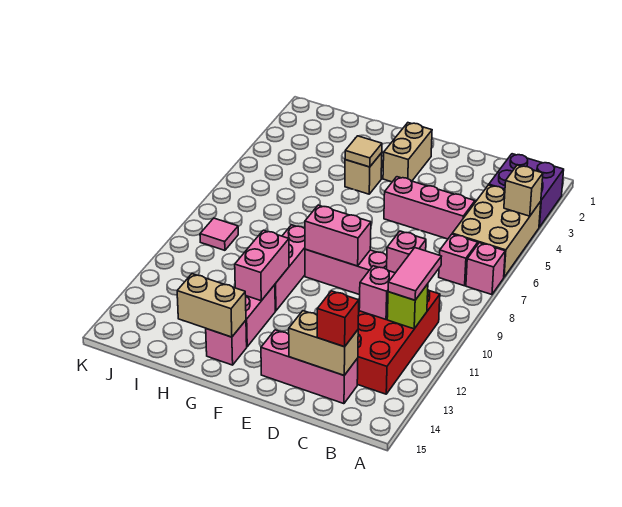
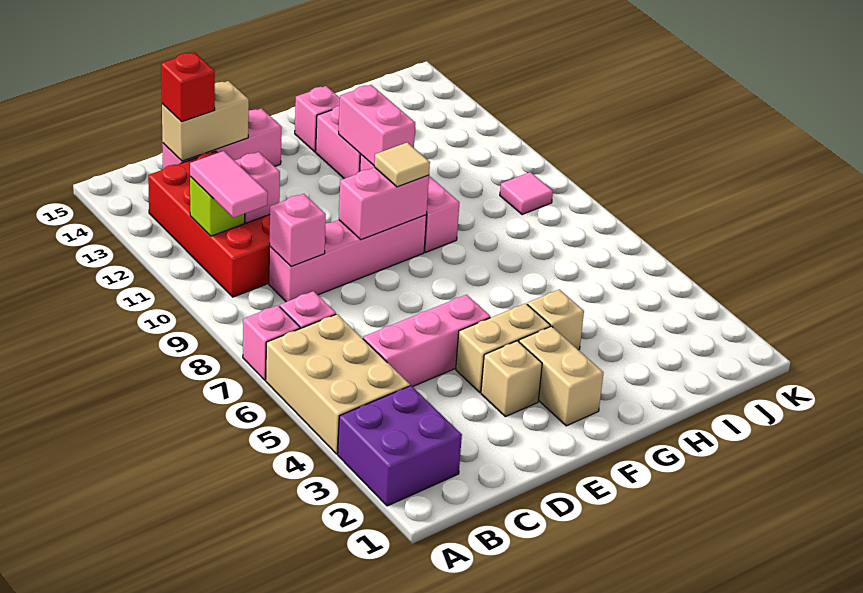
tan 1x1 brick [504,165,543,216] -> tan 1x1 brick moved to [481,341,542,417]
tan 1x1 tile [345,136,382,167] -> tan 1x1 tile moved to [374,142,430,187]
tan 1x2 brick [177,274,246,337] -> tan 1x2 brick moved to [456,303,550,392]

